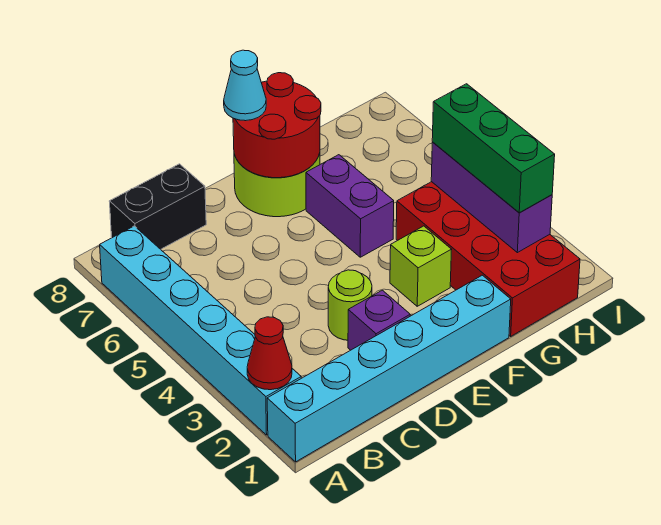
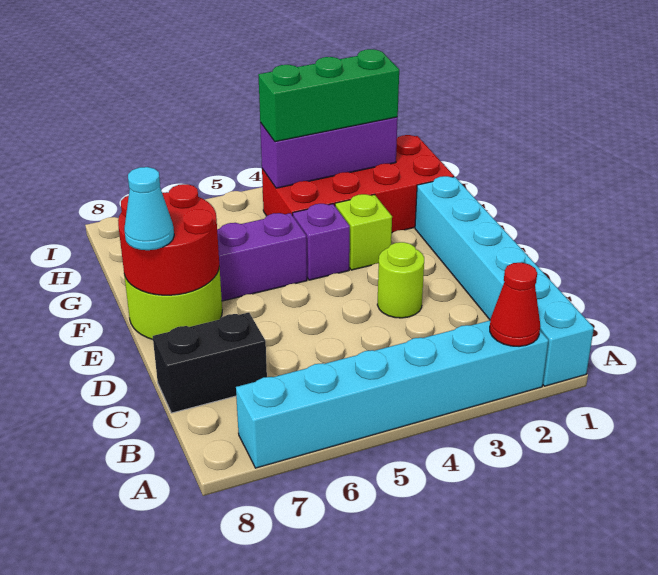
black 1x2 brick [109,164,206,249] -> black 1x2 brick turned to [153,312,267,413]
purple 1x1 brick [348,290,410,350] -> purple 1x1 brick moved to [293,204,350,280]

